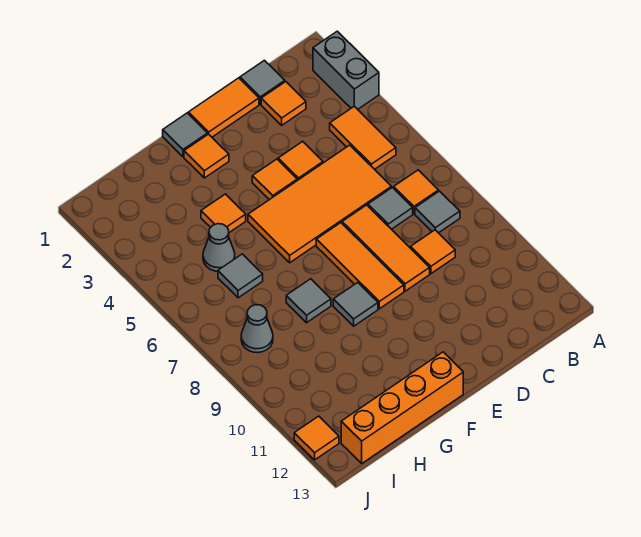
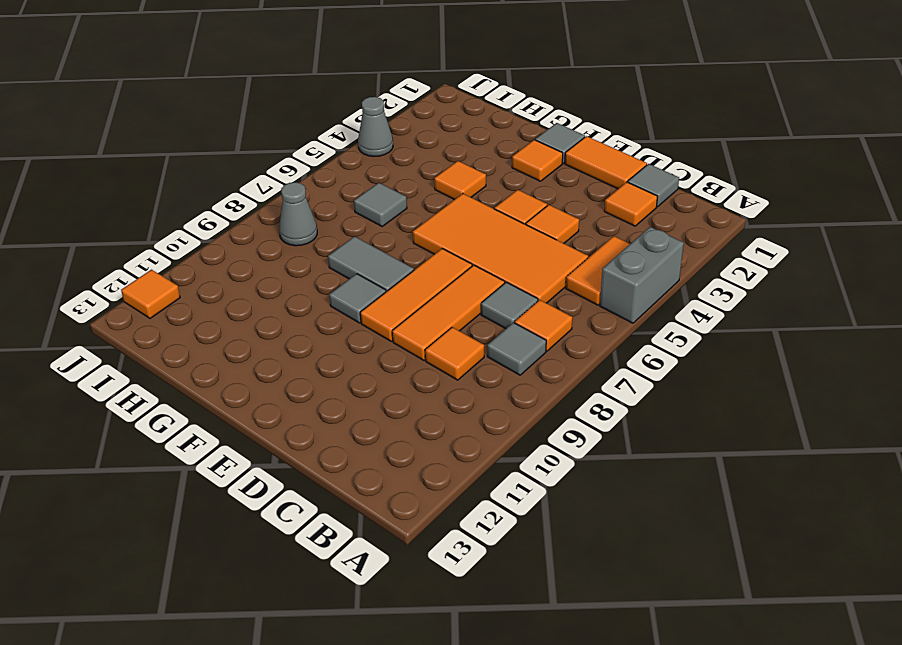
grey 1x2 brick [313,31,379,109] -> grey 1x2 brick moved to [600,227,684,323]
orange 1x4 brick [341,352,463,463] -> none
grey 1x1 tile [286,279,331,323] -> grey 1x2 tile [328,236,414,292]
grey 1x1 cone [203,224,235,271] -> grey 1x1 cone moved to [358,97,393,156]

